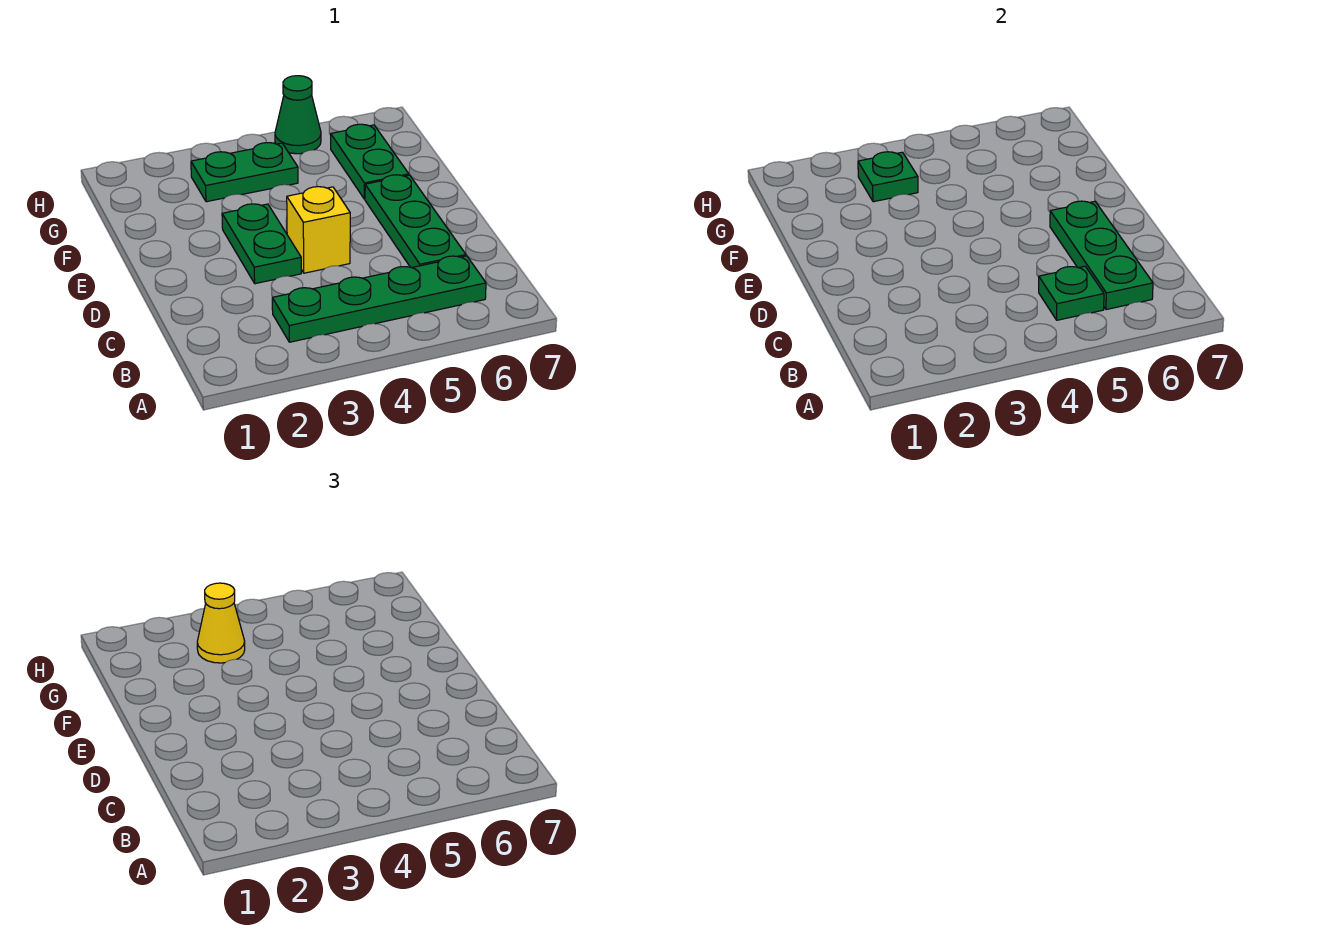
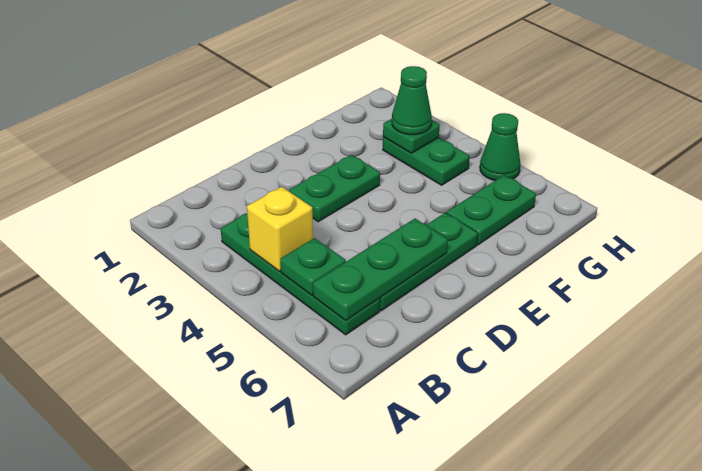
yellow 1x1 brick [287,187,350,273] -> yellow 1x1 brick moved to [247,187,313,271]
yellow 1x1 cone [197,583,245,663] -> green 1x1 cone [392,66,432,135]

